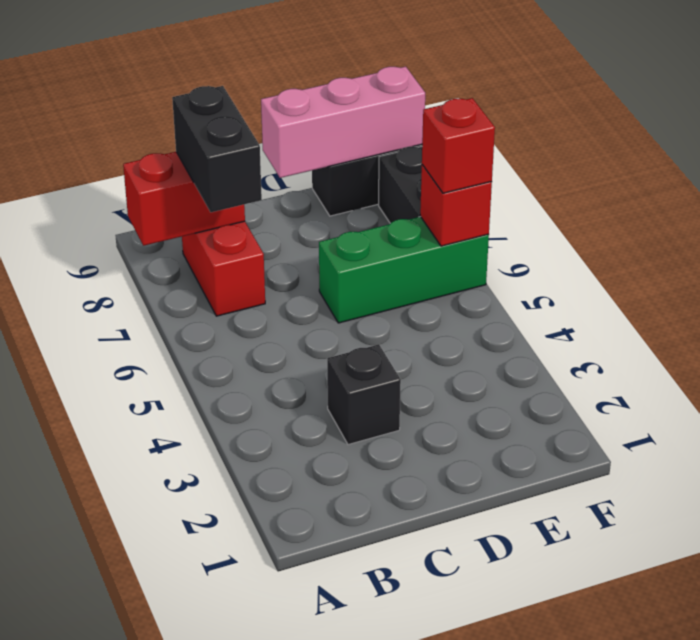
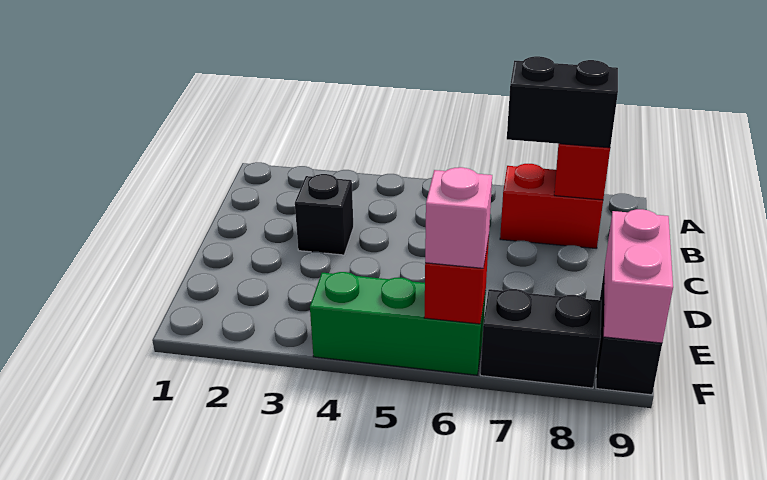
green 1x3 brick [319,217,489,323] -> green 1x3 brick turned to [310,272,486,375]
pink 1x3 brick [261,66,425,178] -> pink 1x2 brick [604,209,673,343]
red 1x1 brick [422,98,495,193] -> pink 1x1 brick [425,167,492,268]

